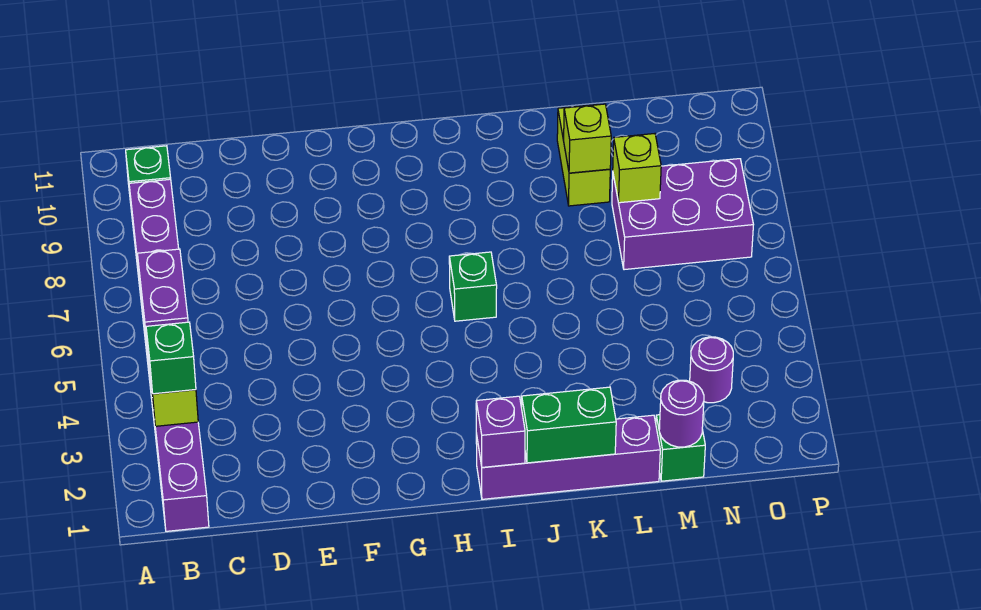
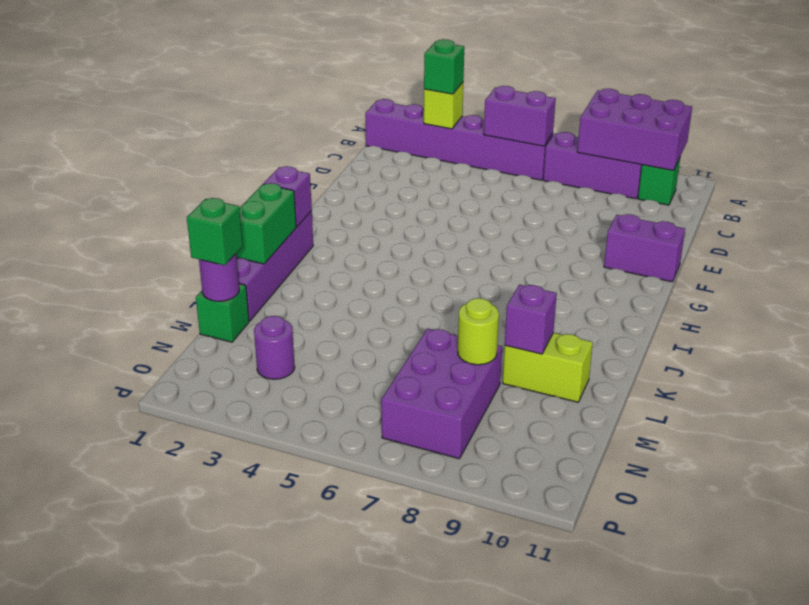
none -> purple 2x3 brick [577,89,692,171]
none -> purple 1x2 brick [604,214,685,282]
green 1x1 brick [449,252,497,321] -> green 1x1 brick moved to [187,198,243,265]
lime 1x1 brick [564,104,611,173] -> purple 1x1 brick [505,285,557,354]
lime 1x1 brick [613,134,661,203] -> lime 1x1 round brick [458,298,499,365]

